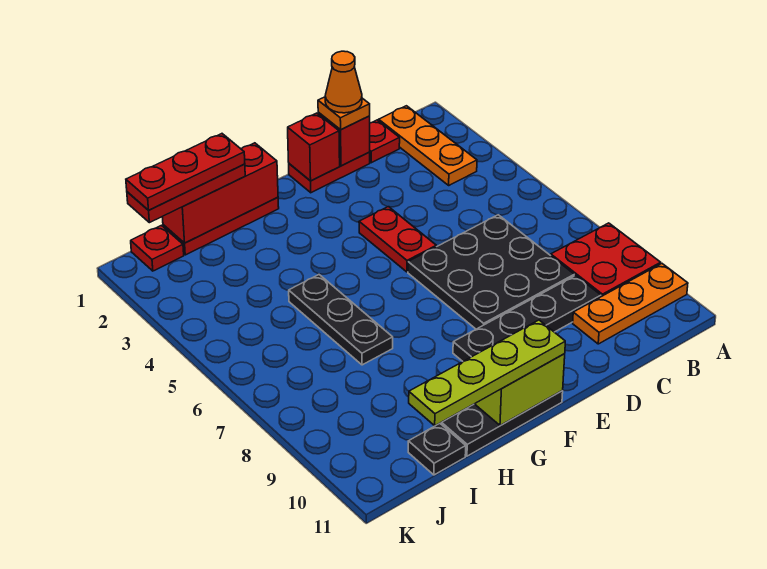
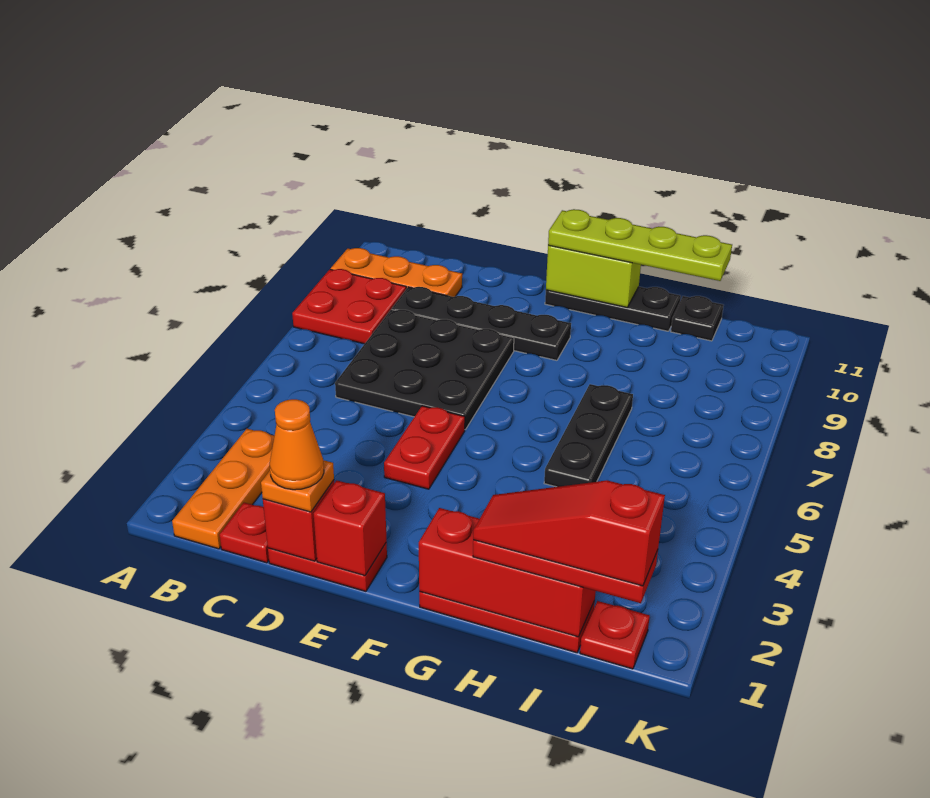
red 1x3 plate [126,134,245,210] -> red 1x3 slope [473,480,665,586]

